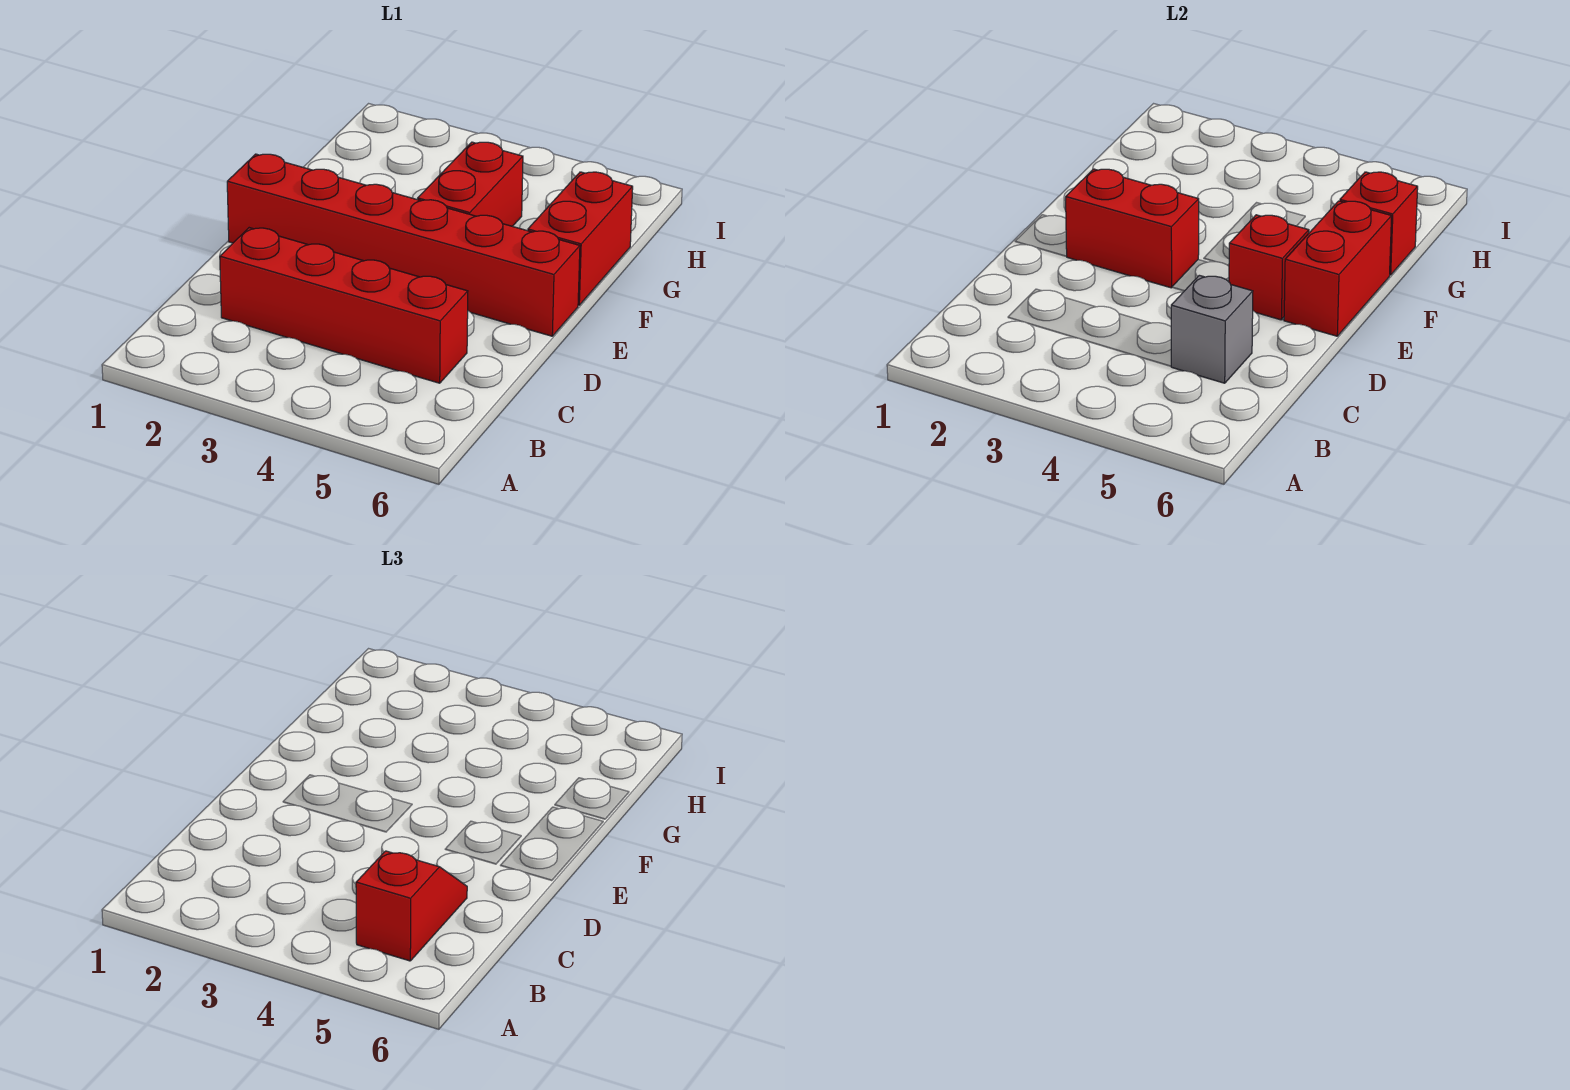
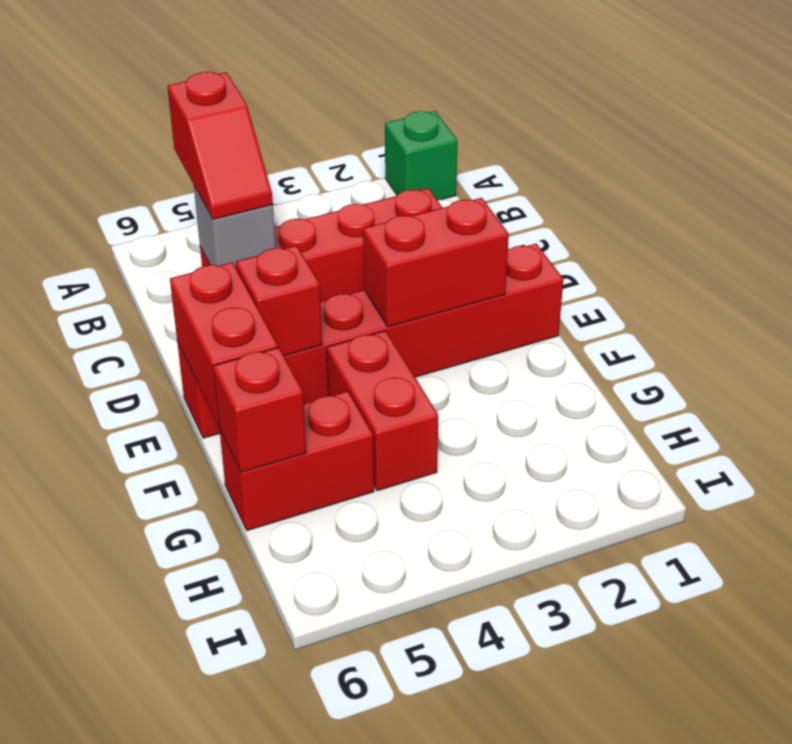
none -> green 1x1 brick [385,111,458,200]
red 1x2 brick [528,172,633,305] -> red 1x2 brick turned to [220,391,374,531]

